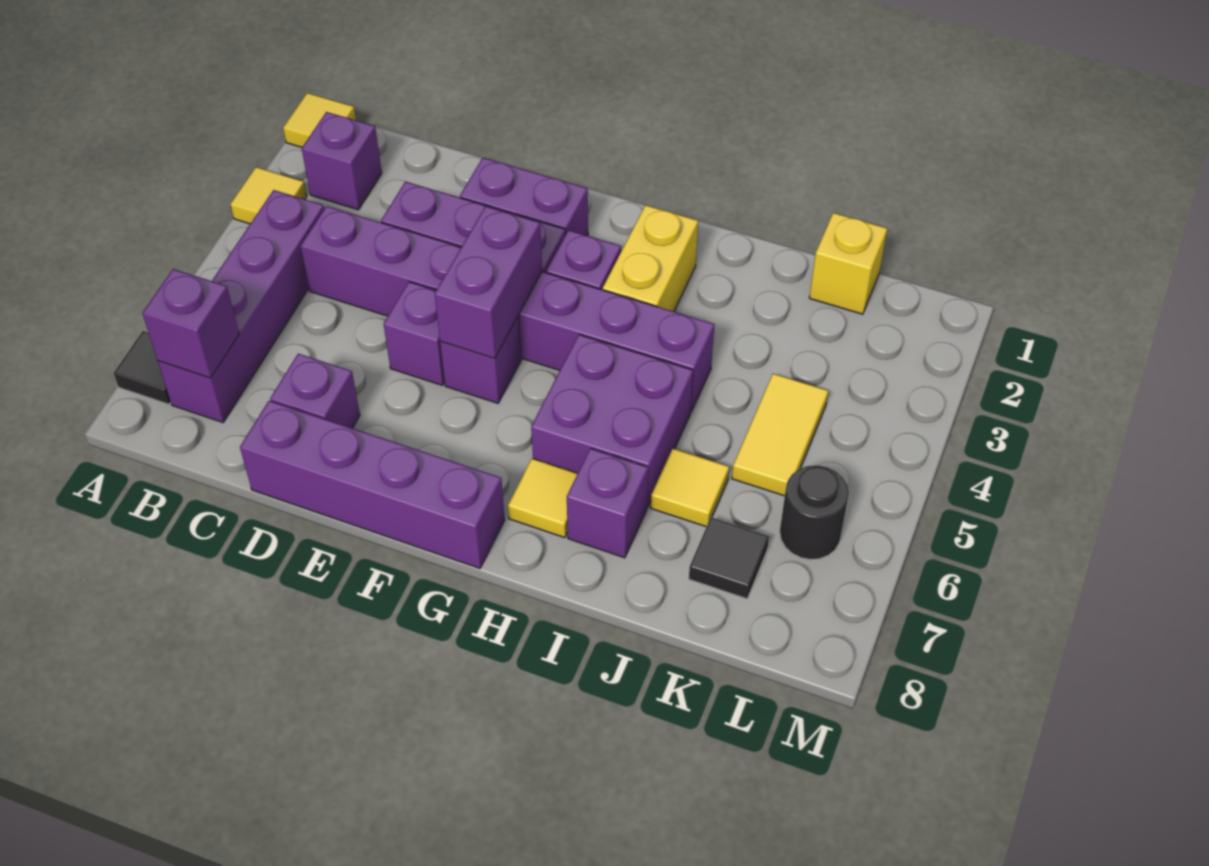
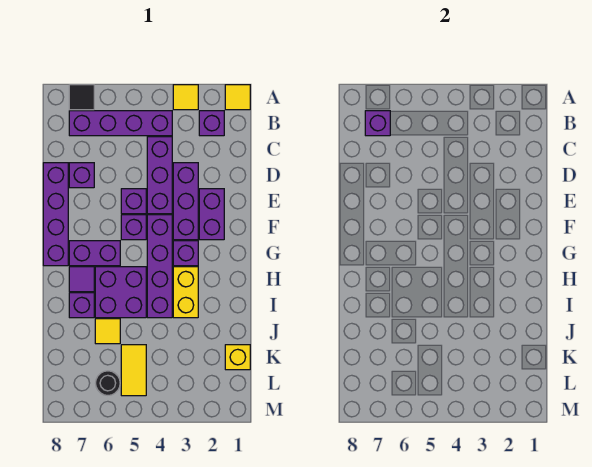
purple 1x2 brick [435,206,542,358] -> purple 1x2 brick moved to [69,241,120,266]
yellow 1x2 brick [603,205,698,312] -> yellow 1x2 brick turned to [173,267,198,318]
yellow 1x1 tile [508,459,578,538] -> purple 1x1 tile [69,267,94,292]
yellow 1x2 tile [732,374,828,496] -> yellow 1x2 tile turned to [121,345,146,396]
black 1x1 tile [689,517,769,599] -> none

